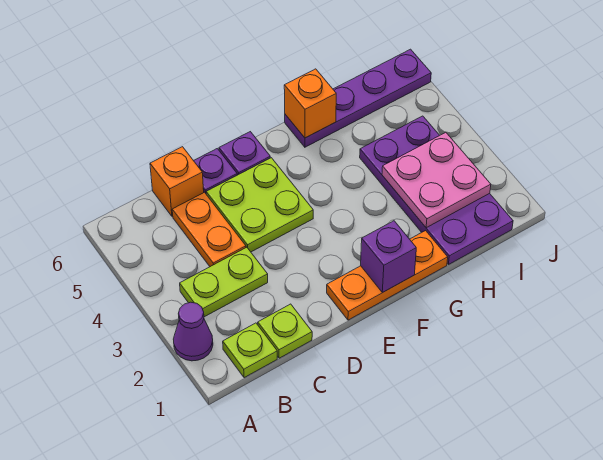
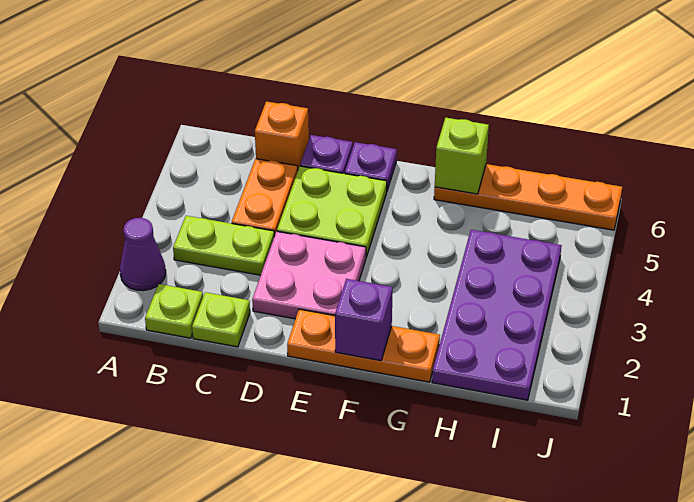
purple 1x4 plate [285,49,431,147] -> orange 1x4 plate [434,164,622,230]
orange 1x1 brick [284,69,336,138] -> lime 1x1 brick [435,118,489,194]
pink 2x2 plate [382,132,491,228] -> pink 2x2 plate moved to [252,232,366,319]

